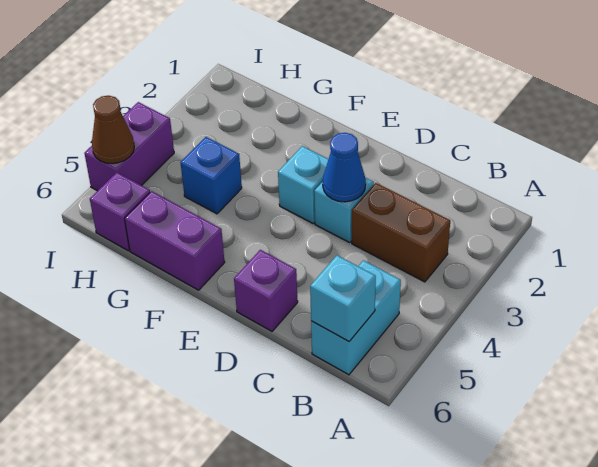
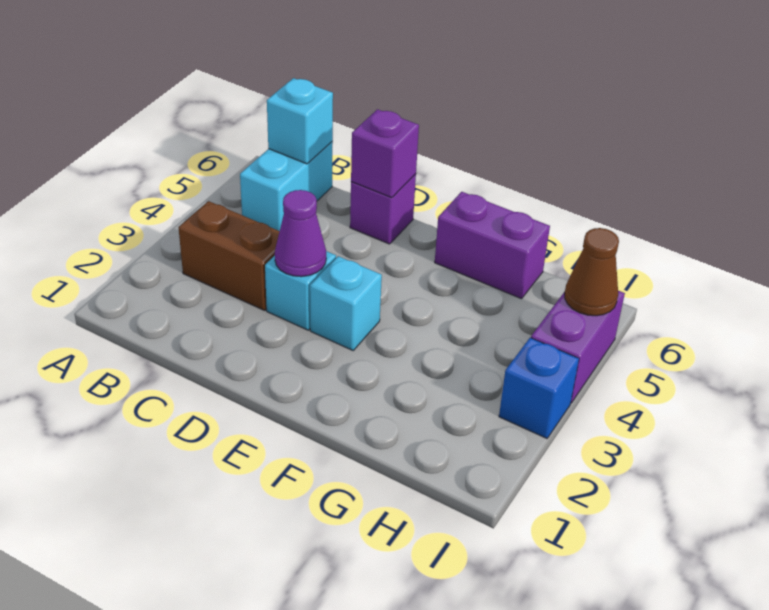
blue 1x1 cone [323,133,366,202] -> purple 1x1 cone [275,190,326,277]
blue 1x1 brick [180,137,242,214] -> blue 1x1 brick moved to [499,338,579,438]
purple 1x1 brick [90,173,150,251] -> purple 1x1 brick moved to [351,109,419,198]

